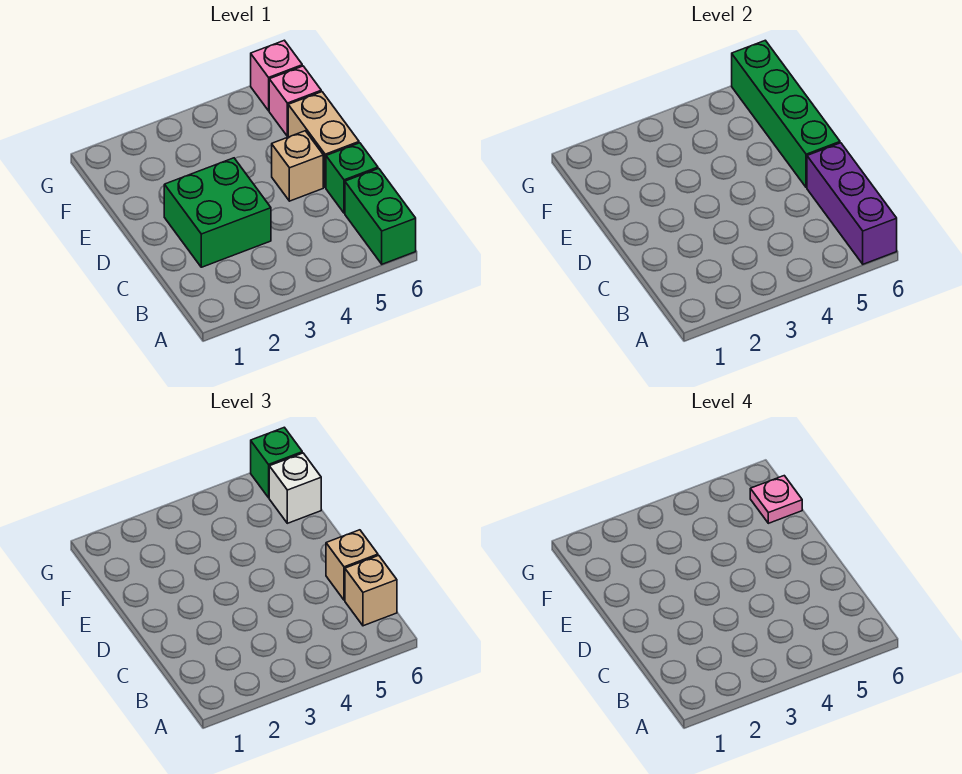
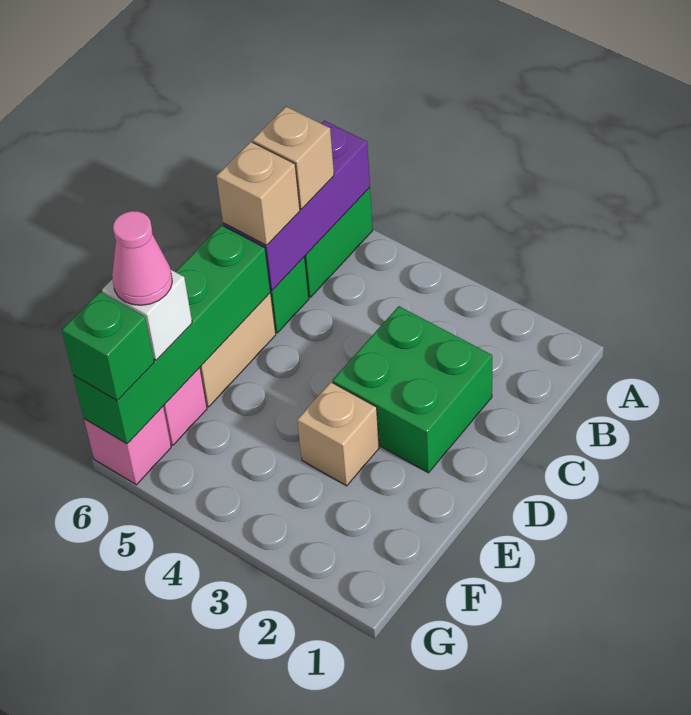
tan 1x1 brick [272,131,323,201] -> tan 1x1 brick moved to [297,382,379,486]
pink 1x1 plate [750,476,802,523] -> pink 1x1 cone [112,211,172,305]

